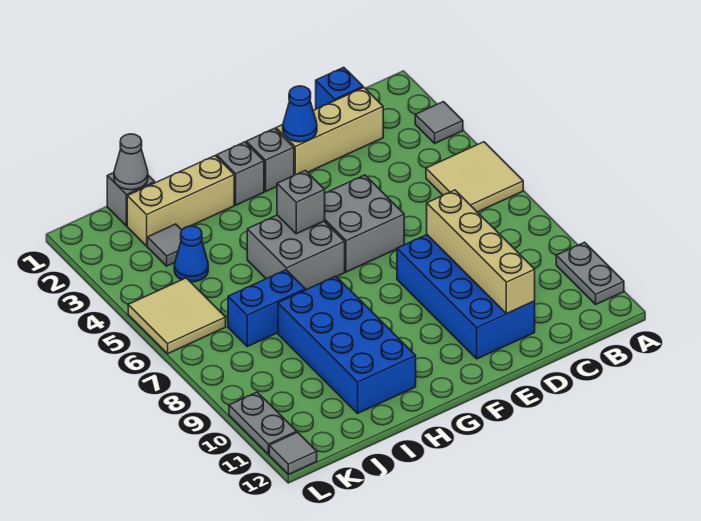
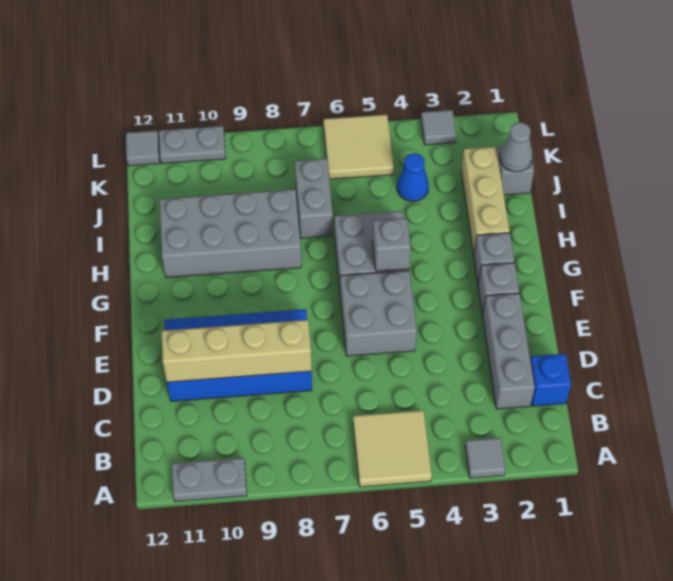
tan 1x3 brick [276,88,383,175] -> grey 1x3 brick [483,293,535,409]
blue 1x1 cone [283,86,317,142] -> none
blue 2x4 brick [278,276,416,413] -> grey 2x4 brick [160,189,301,278]
blue 1x2 brick [228,270,305,347] -> grey 1x2 brick [295,159,333,238]
grey 1x1 tile [147,224,182,266] -> grey 1x1 tile moved to [421,110,456,145]

